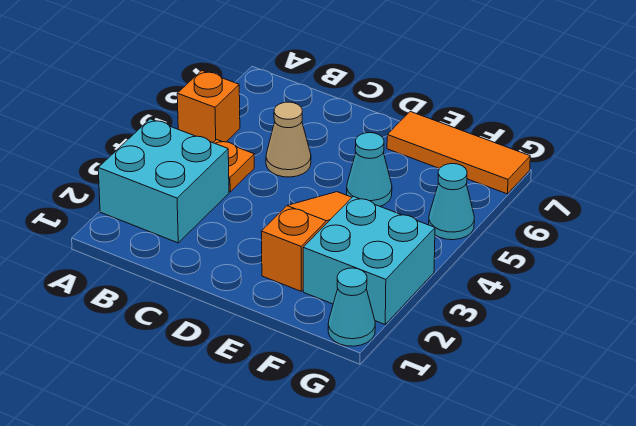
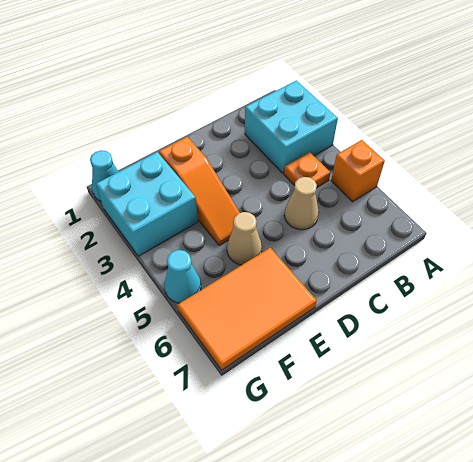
cyan 1x1 cone [347,133,392,206] -> tan 1x1 cone [227,212,262,265]
orange 1x3 tile [387,111,530,194] -> orange 2x3 tile [177,248,317,370]

